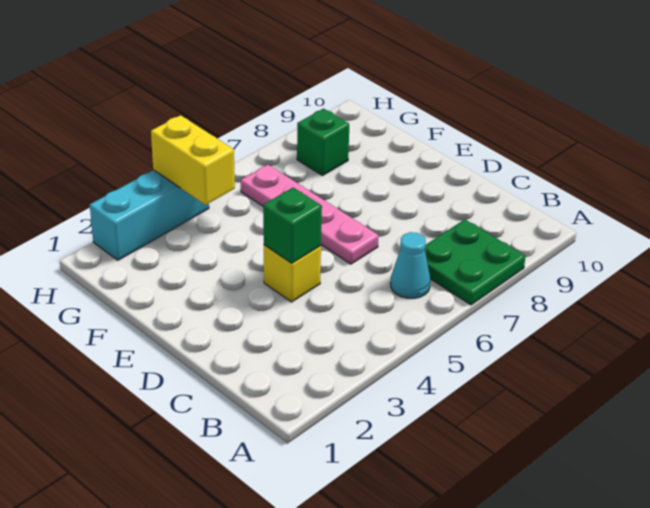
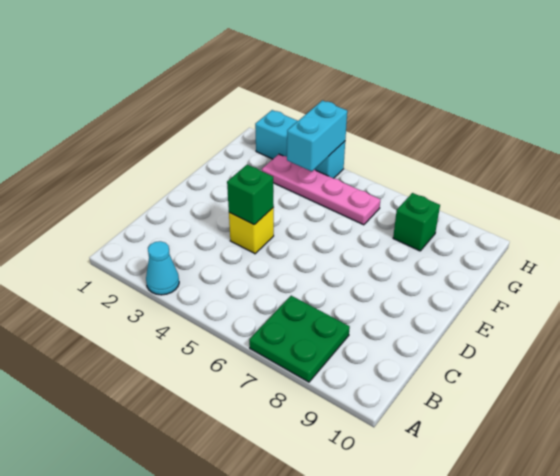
cyan 1x1 cone [390,232,430,298] -> cyan 1x1 cone moved to [146,241,179,295]
pink 1x4 plate [241,165,379,264] -> pink 1x4 plate turned to [262,154,380,225]
yellow 1x2 brick [151,115,235,205] -> cyan 1x2 brick [287,100,347,171]

